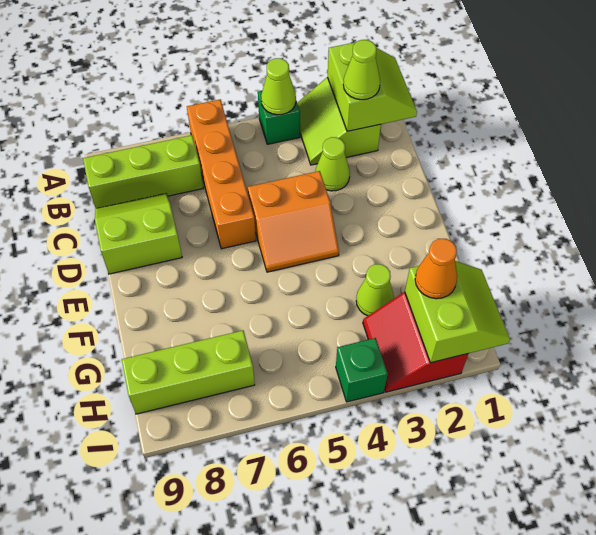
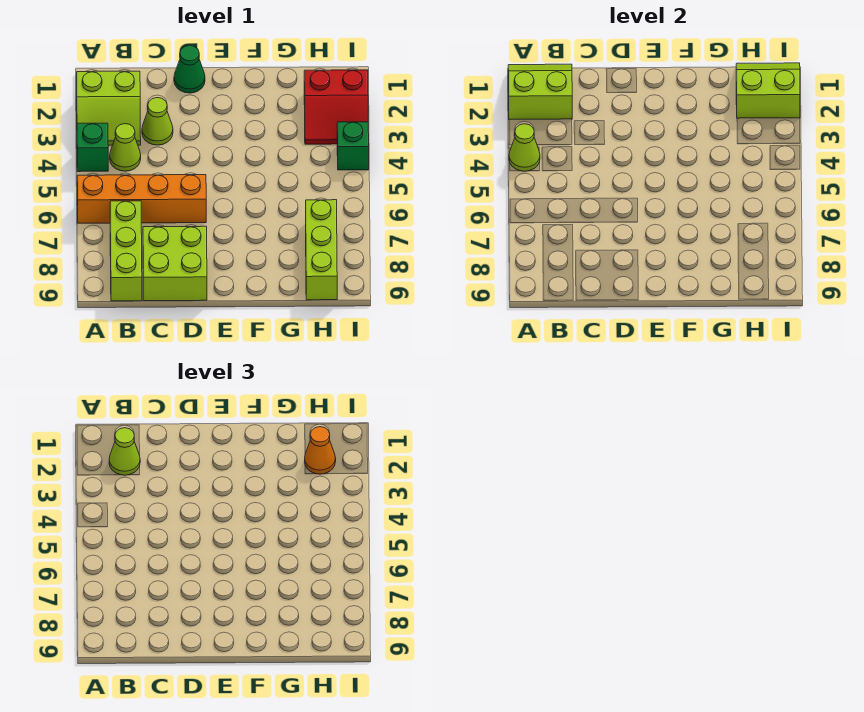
lime 2x2 slope [95,193,182,274] -> lime 2x2 brick [143,226,207,301]
none -> green 1x1 cone [174,45,205,93]
orange 2x2 slope [248,171,339,272] -> none
lime 1x1 cone [356,264,394,316] -> lime 1x1 cone moved to [110,124,141,171]

